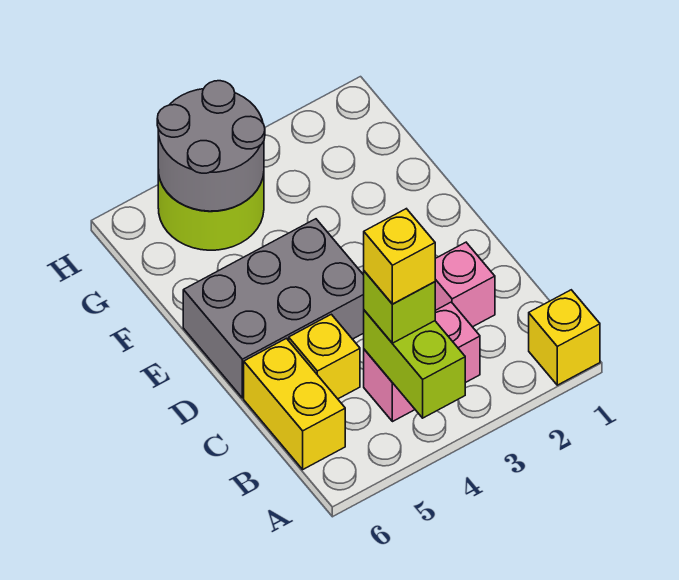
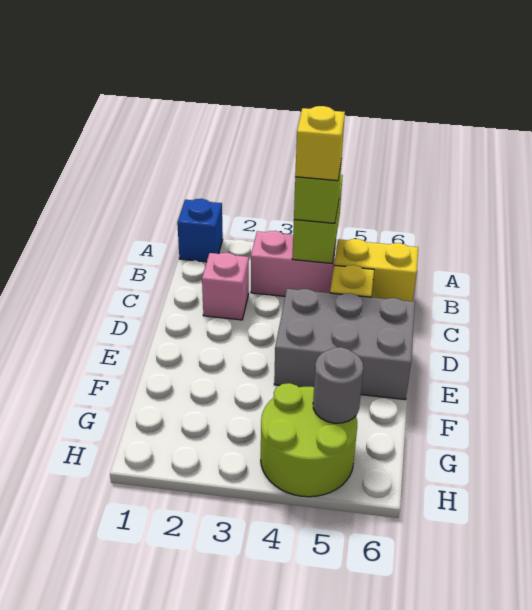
yellow 1x1 brick [529,290,600,385] -> blue 1x1 brick [177,199,223,262]
yellow 1x2 brick [244,338,345,469] -> yellow 1x2 brick turned to [334,239,418,302]
grey 2x2 round brick [157,81,265,211] -> grey 1x1 round brick [313,347,363,423]

